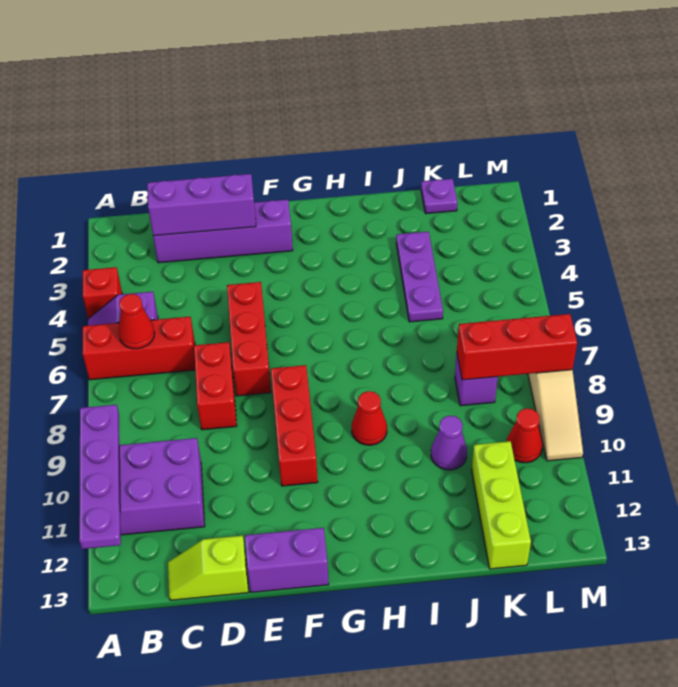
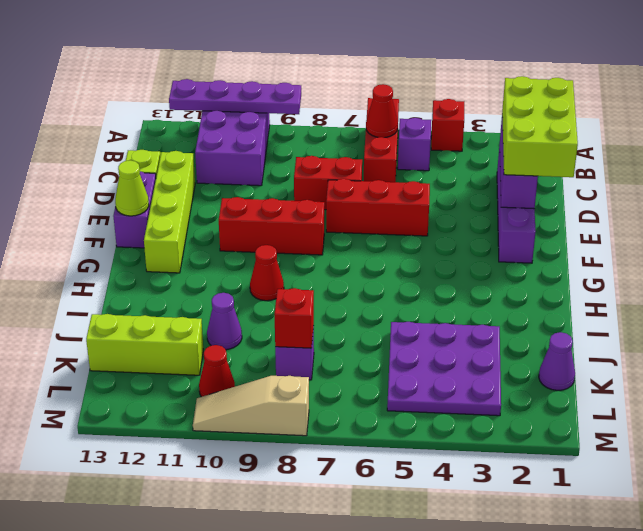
none -> lime 2x3 brick [502,76,578,177]
none -> lime 1x4 brick [144,151,195,273]
none -> lime 1x1 cone [115,160,149,216]
purple 1x3 plate [396,232,443,322] -> purple 3x3 plate [387,322,501,416]
purple 1x1 plate [421,179,457,214] -> purple 1x1 cone [539,332,575,390]
red 1x3 brick [457,314,577,380] -> red 1x1 brick [274,288,314,348]

